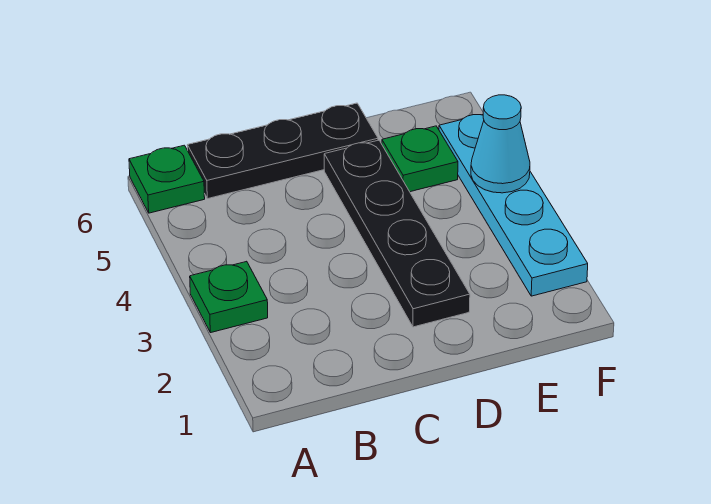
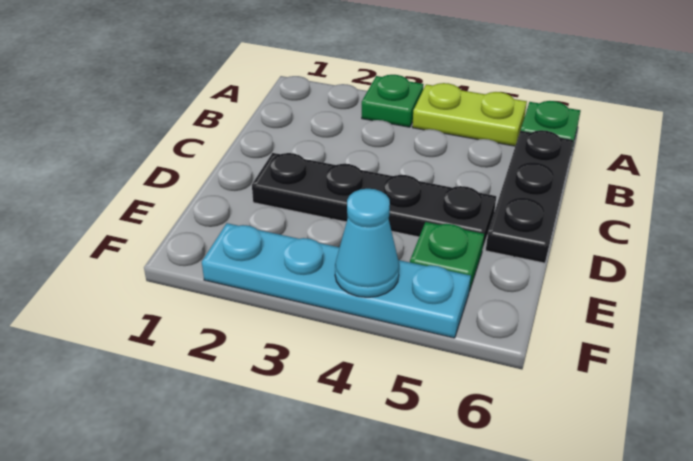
none -> lime 1x2 plate [412,83,527,146]

